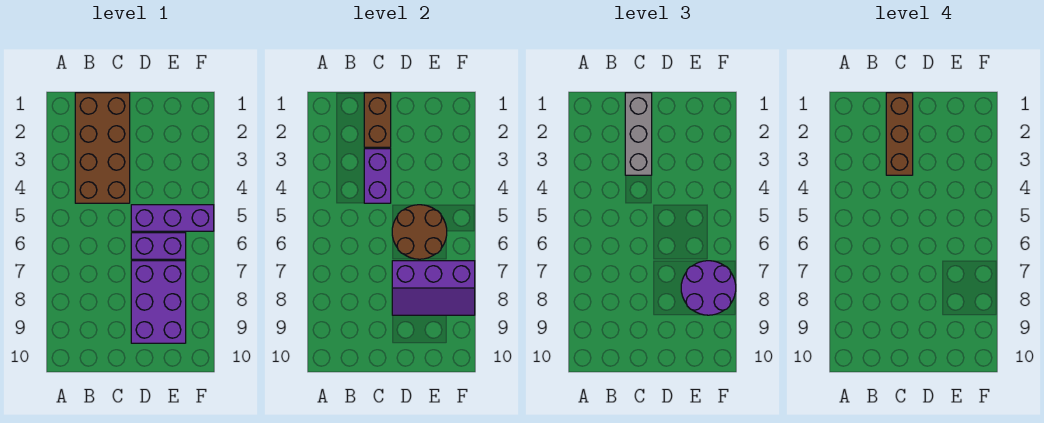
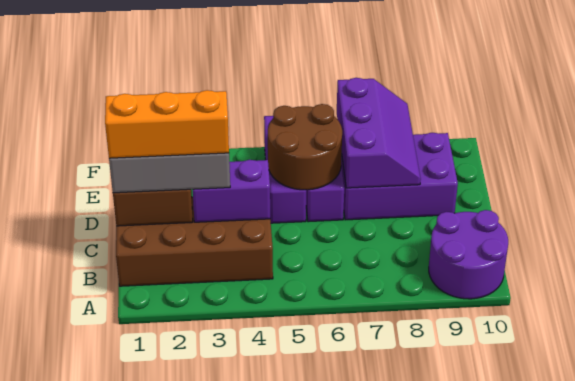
brown 1x3 brick [886,93,913,175] -> orange 1x3 brick [105,90,229,158]
purple 2x2 round brick [681,261,736,315] -> purple 2x2 round brick moved to [429,210,508,299]

